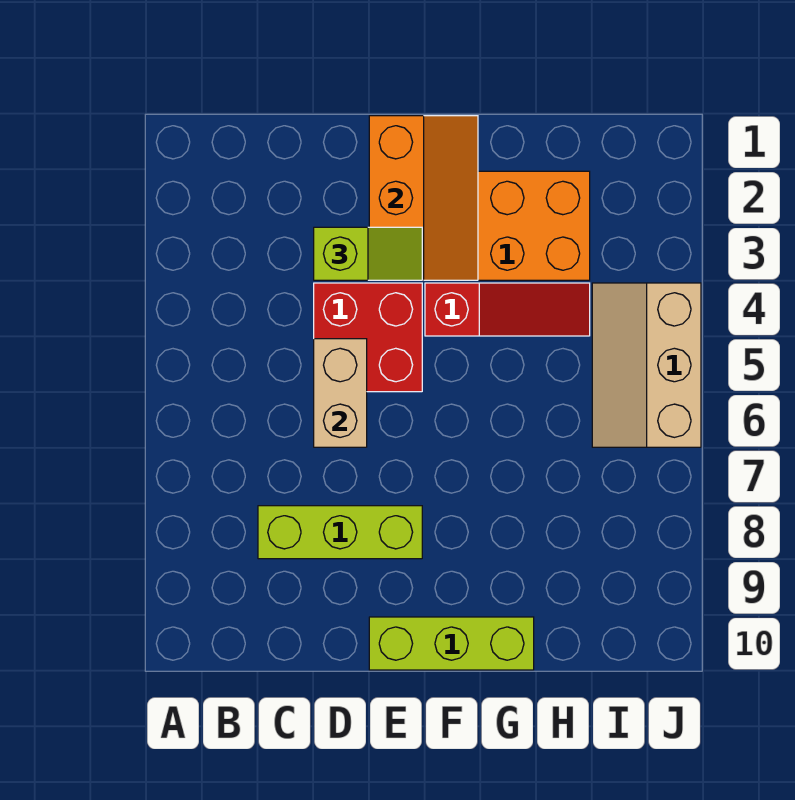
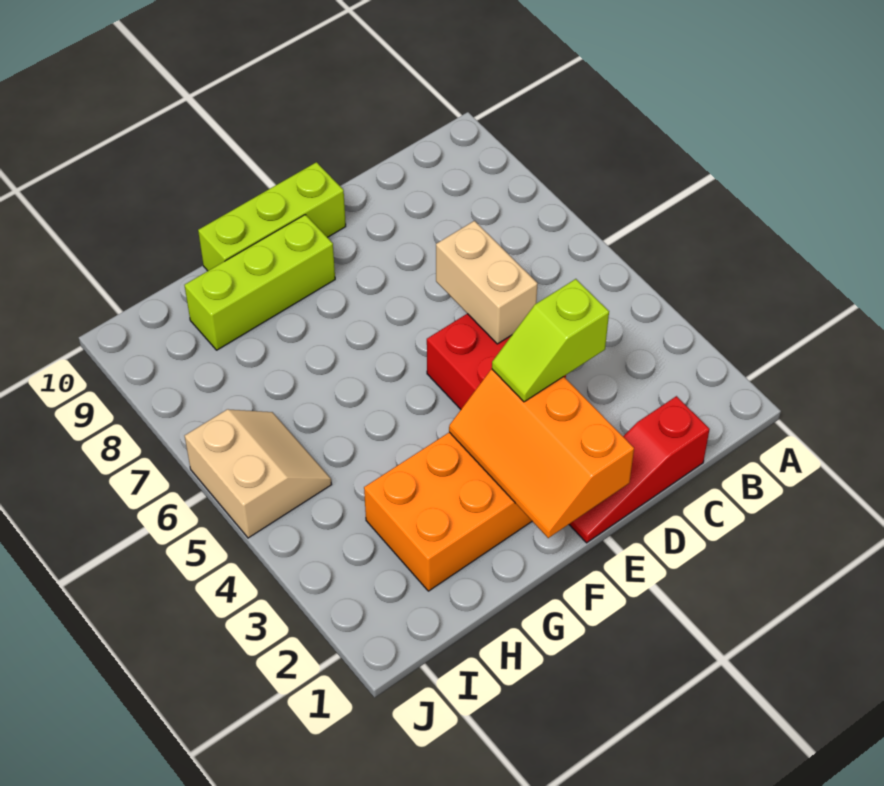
lime 1x3 brick [258,506,422,559] -> lime 1x3 brick moved to [184,215,335,350]
red 1x3 slope [425,283,590,336] -> red 1x3 slope moved to [569,396,710,543]
tan 2x3 slope [592,283,701,447] -> tan 2x2 slope [185,409,332,538]

